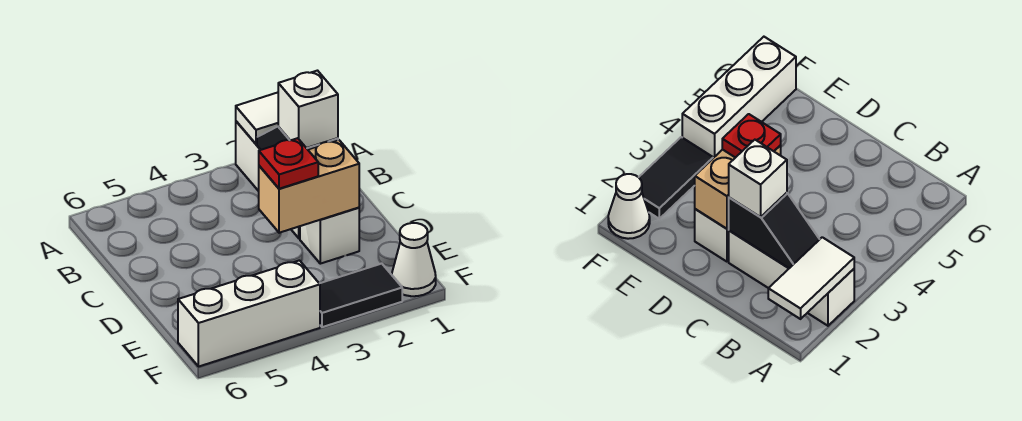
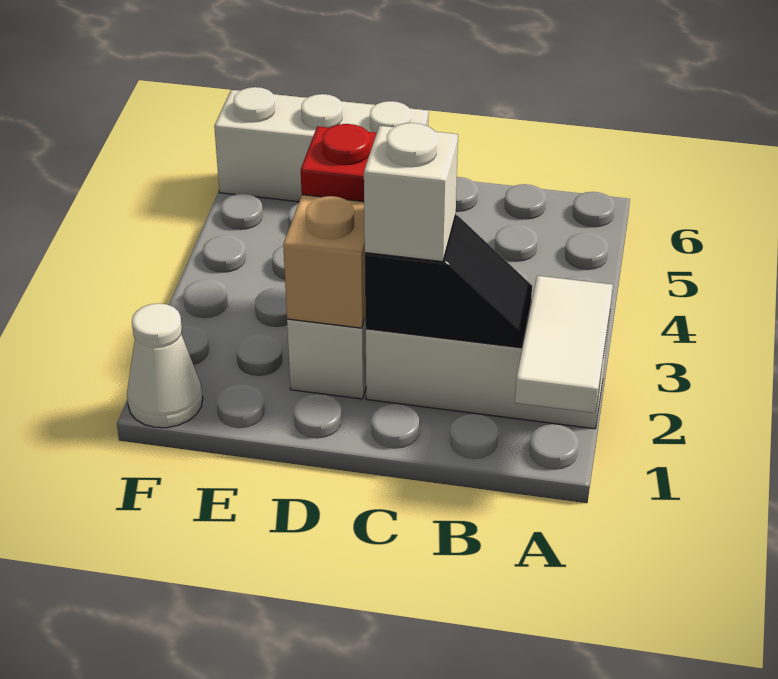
black 1x2 tile [319,264,402,327] -> none
white 1x3 brick [178,260,320,367] -> white 1x3 brick turned to [214,87,429,202]

